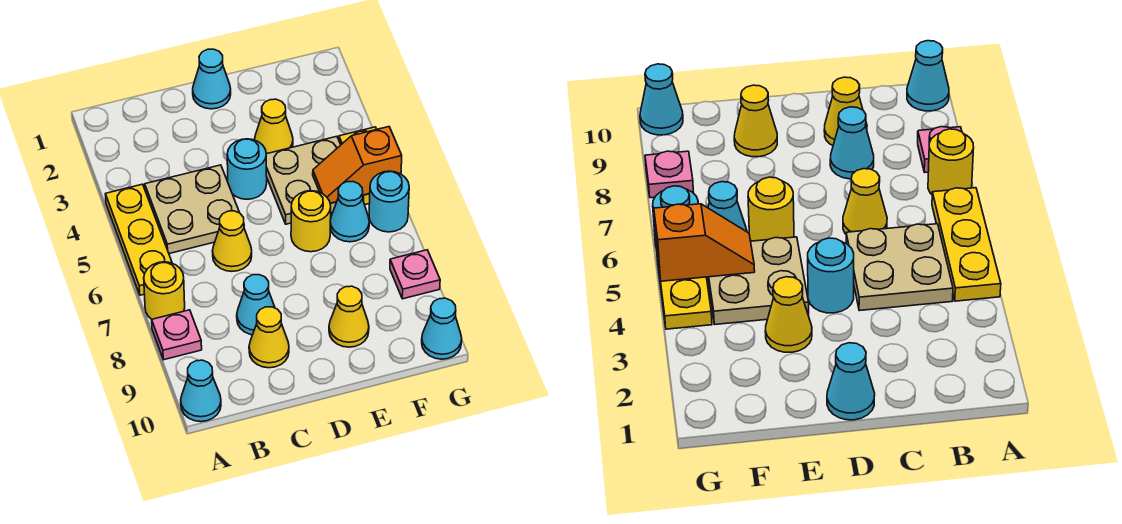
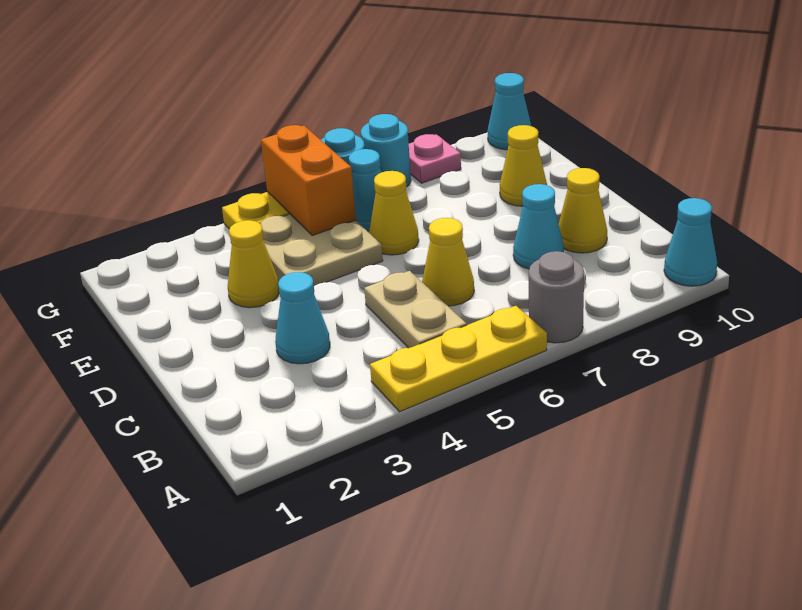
yellow 1x1 round brick [144,262,185,319] -> grey 1x1 round brick [529,251,584,343]
pink 1x1 plate [152,310,202,360] -> none
tan 2x2 plate [145,165,240,254] -> tan 1x2 plate [364,271,466,348]
cyan 1x1 cone [193,49,231,109] -> cyan 1x1 cone moved to [275,272,330,364]
cyan 1x1 round brick [227,139,267,199] -> cyan 1x1 round brick moved to [361,114,411,187]
yellow 1x1 round brick [291,191,331,252] -> yellow 1x1 cone [369,171,419,255]
orange 1x2 slope [313,127,402,203] -> orange 1x2 brick [261,125,356,236]

